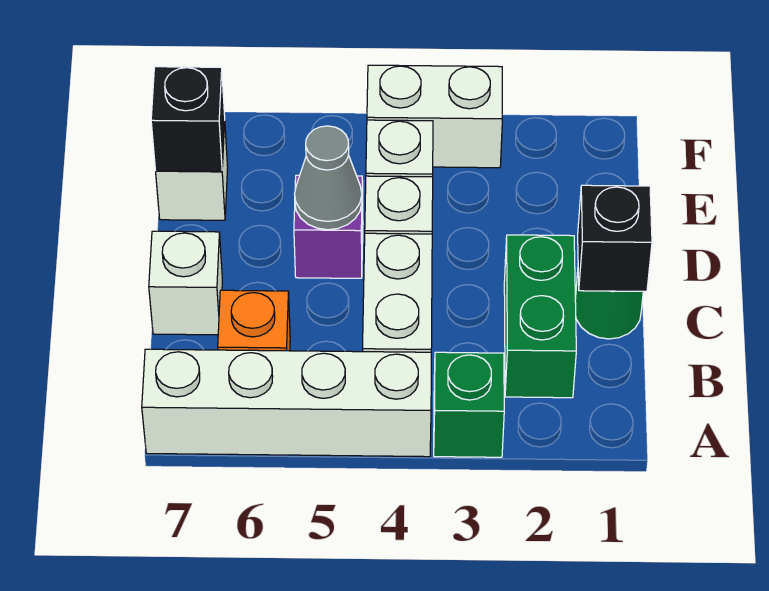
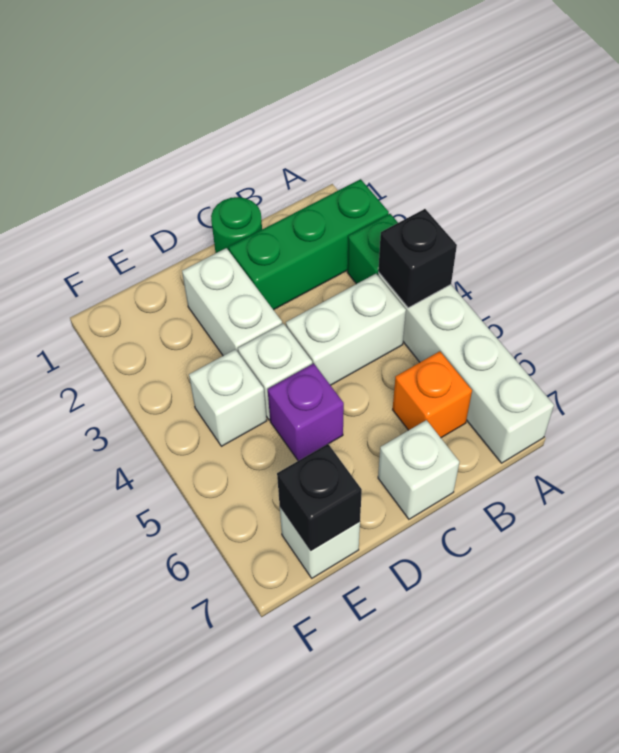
green 1x2 brick [504,235,576,398] -> green 1x3 brick [229,179,389,310]
black 1x1 brick [578,185,652,291] -> black 1x1 brick moved to [378,209,457,308]
grey 1x1 cone [295,126,362,230] -> none
white 1x2 brick [367,65,502,168] -> white 1x2 brick moved to [182,248,282,356]

